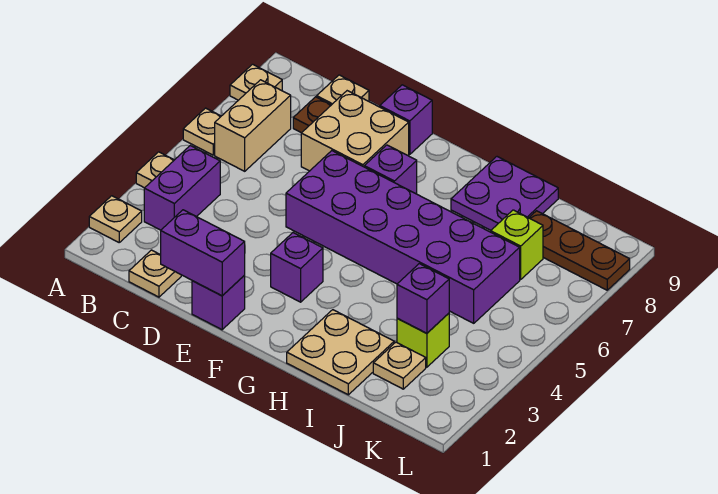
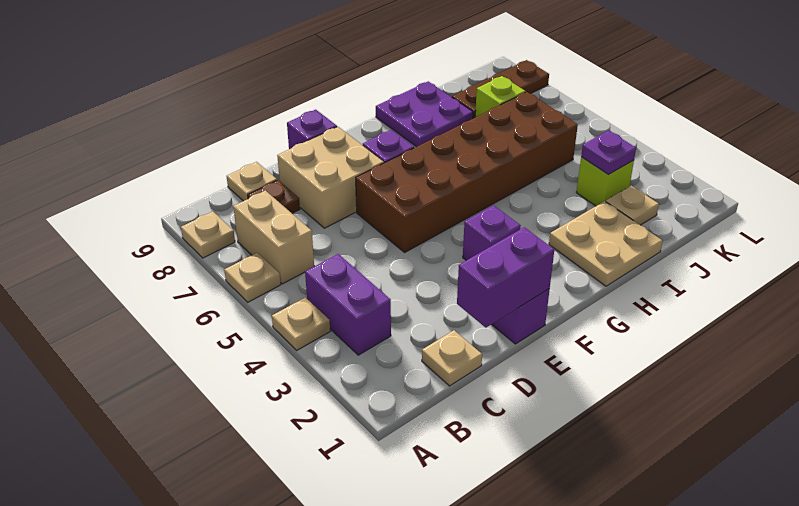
tan 1x1 plate [89,196,142,242] -> none
purple 2x6 brick [286,151,520,323] -> brown 2x6 brick [356,92,578,252]
purple 1x1 brick [397,264,449,333] -> purple 1x1 plate [581,131,636,175]

